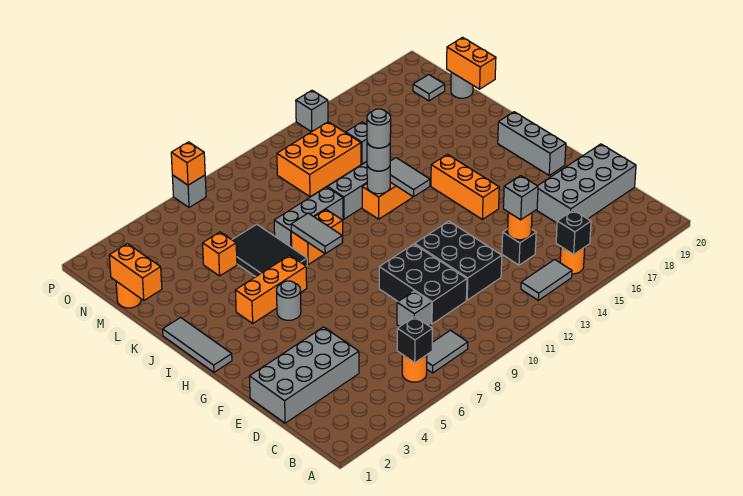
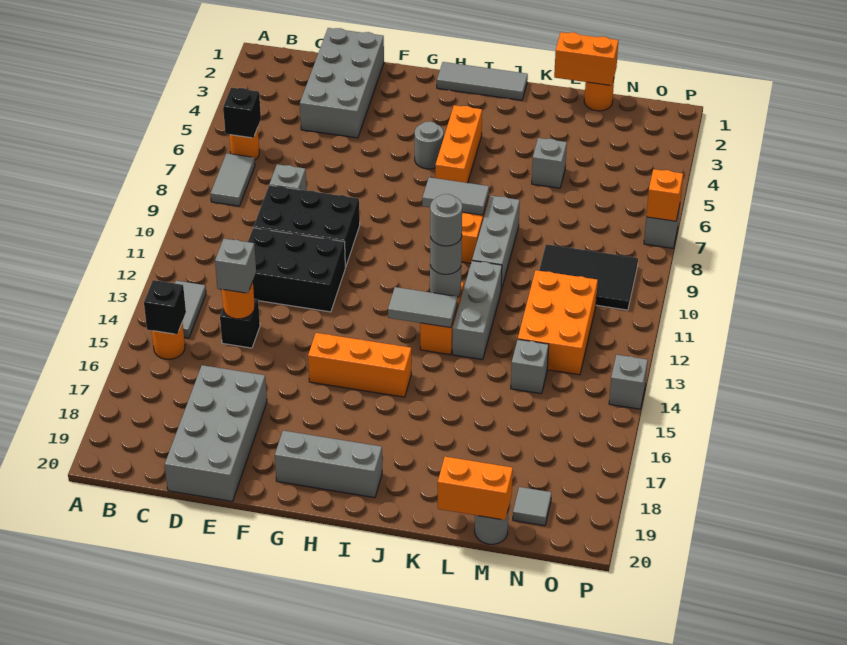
black 2x3 tile [232,224,307,277] -> black 2x3 tile moved to [539,244,638,310]
orange 1x1 brick [203,232,237,276] -> grey 1x1 brick [532,138,567,188]

